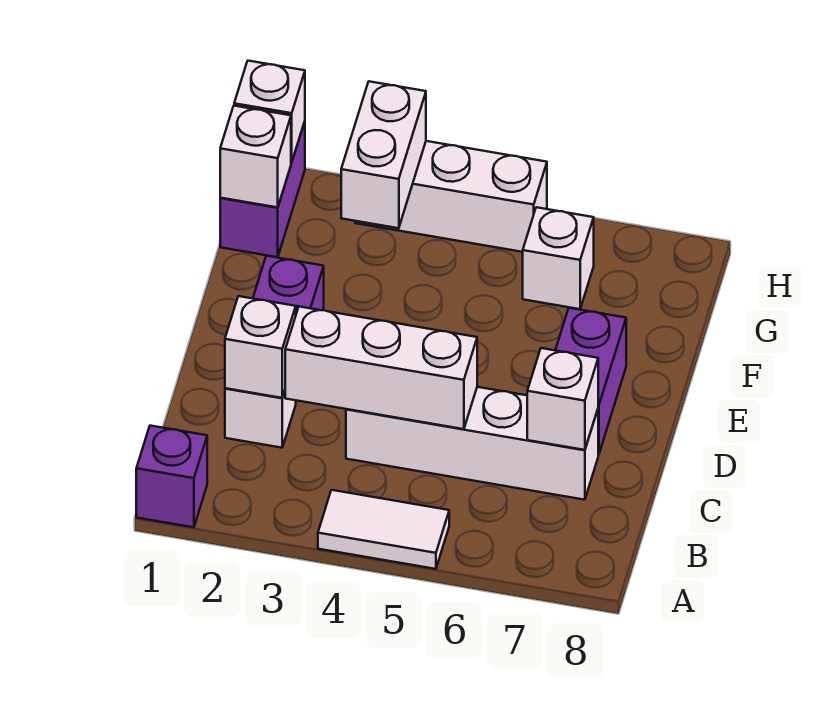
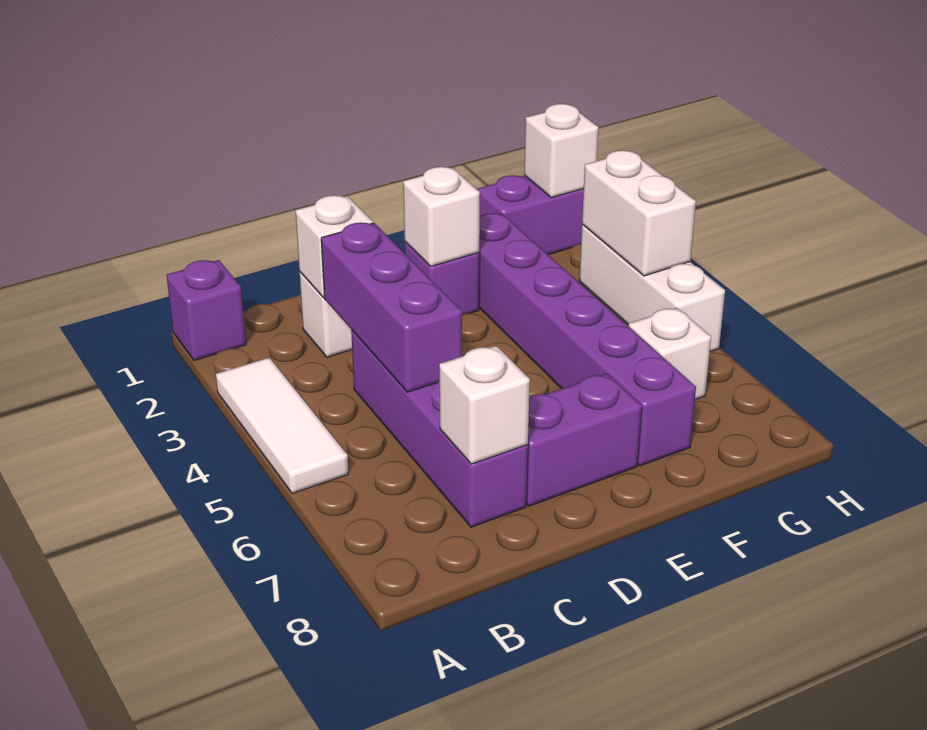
white 1x2 tile [318,490,449,569] -> white 1x3 tile [216,358,348,494]
white 1x3 brick [285,307,477,429] -> purple 1x3 brick [321,223,462,392]
white 1x4 brick [346,387,598,500] -> purple 1x4 brick [351,330,528,527]
none -> purple 1x6 brick [479,213,696,466]
white 1x1 brick [220,106,291,207] -> white 1x1 brick moved to [403,167,480,267]
white 1x2 brick [341,81,426,228] -> white 1x2 brick turned to [582,150,696,276]

